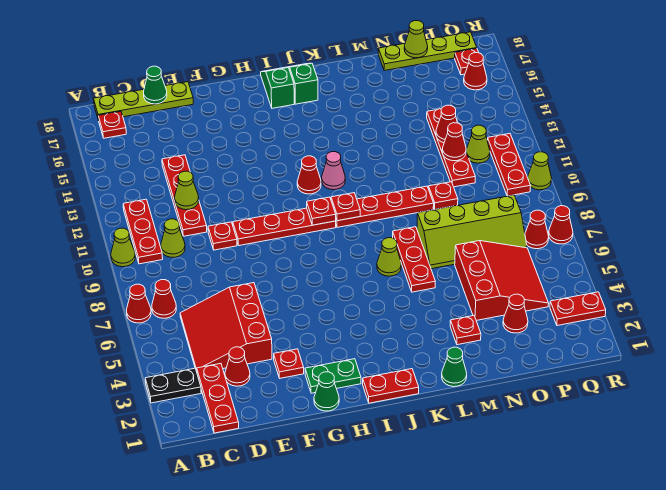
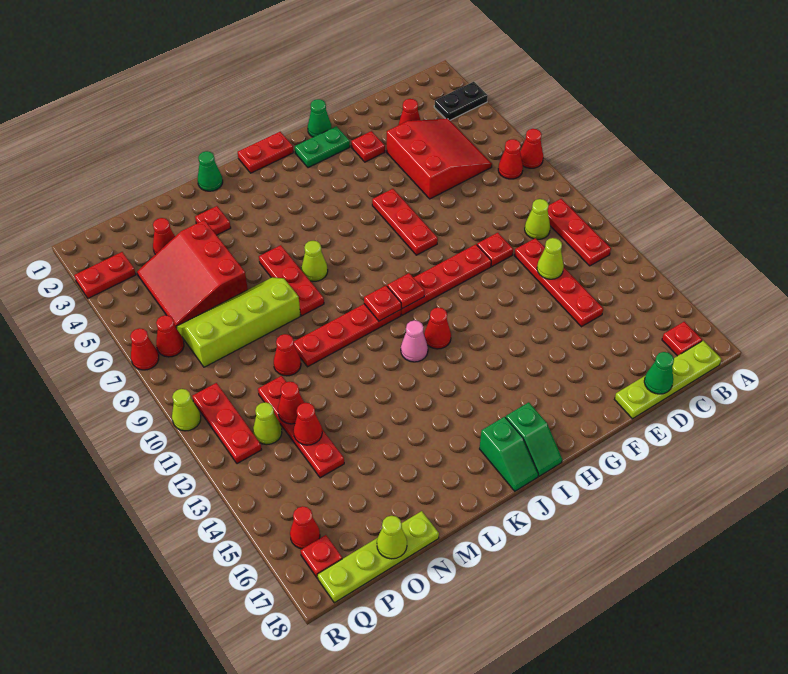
lime 1x1 cone [111,228,135,267] -> none
red 1x3 plate [197,364,239,433] -> red 1x3 plate moved to [372,189,438,255]
red 1x1 plate [428,182,458,209] -> red 1x1 cone [274,334,301,376]

